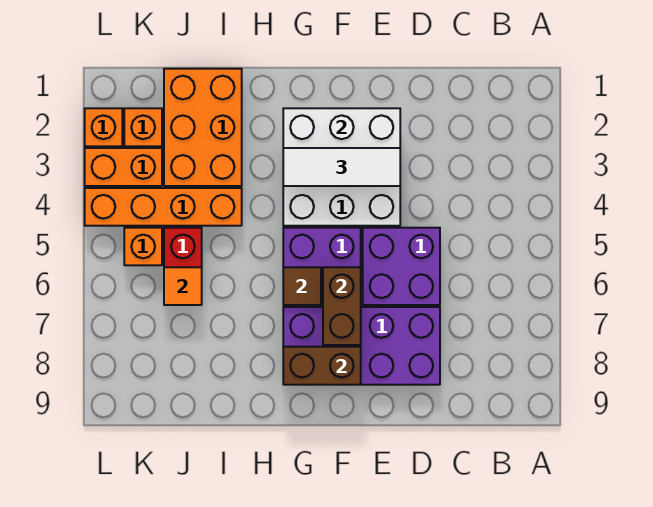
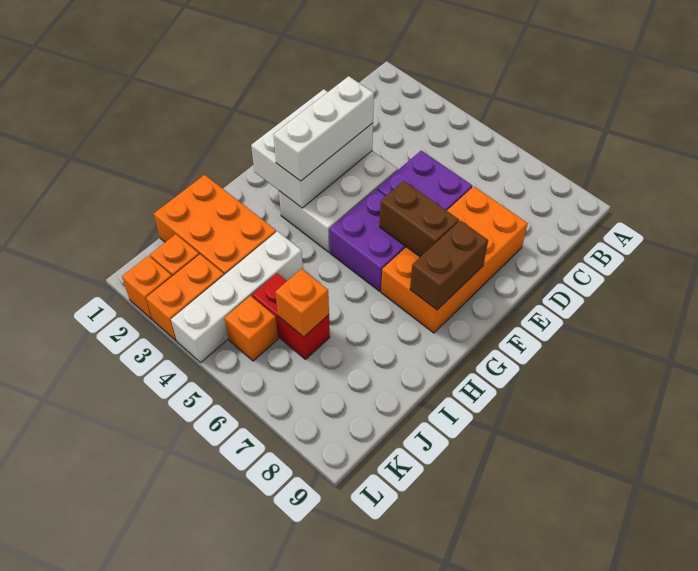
purple 2x4 brick [283,307,440,385] -> orange 2x4 brick [381,186,528,333]
white 1x3 tile [283,148,400,186] -> white 1x3 brick [273,76,374,181]
brown 1x1 tile [283,267,321,305] -> none
orange 1x4 brick [85,188,242,226] -> white 1x4 brick [171,231,303,362]
orange 1x1 tile [164,267,202,305] -> orange 1x1 brick [275,269,329,337]

